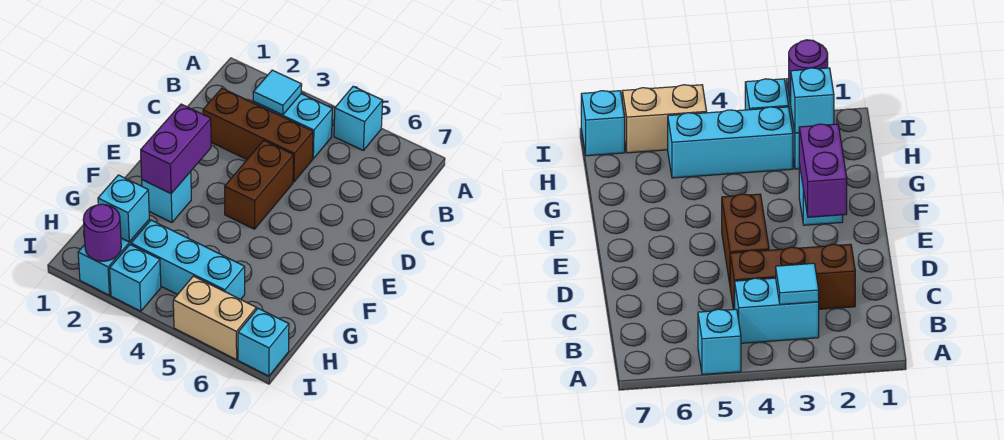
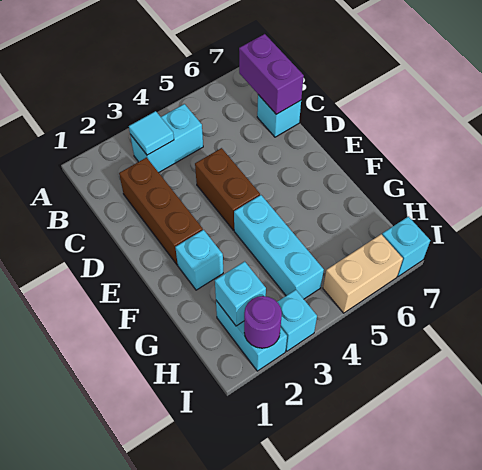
cyan 1x1 brick [334,86,383,150] -> cyan 1x1 brick moved to [257,95,301,137]
brown 1x3 brick [203,88,313,182] -> brown 1x3 brick turned to [119,158,203,265]
purple 1x2 brick [141,104,211,194] -> purple 1x2 brick moved to [239,34,304,114]
cyan 1x3 brick [131,220,245,299] -> cyan 1x3 brick turned to [234,195,324,299]

